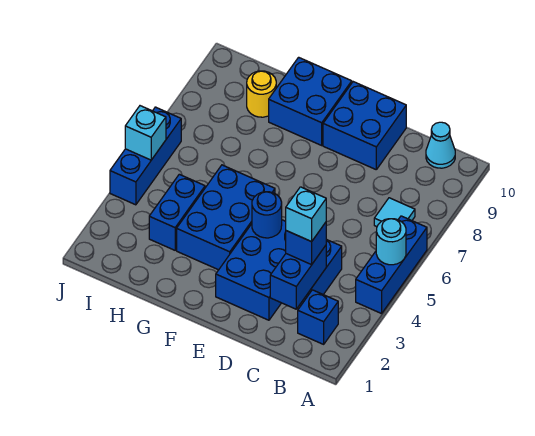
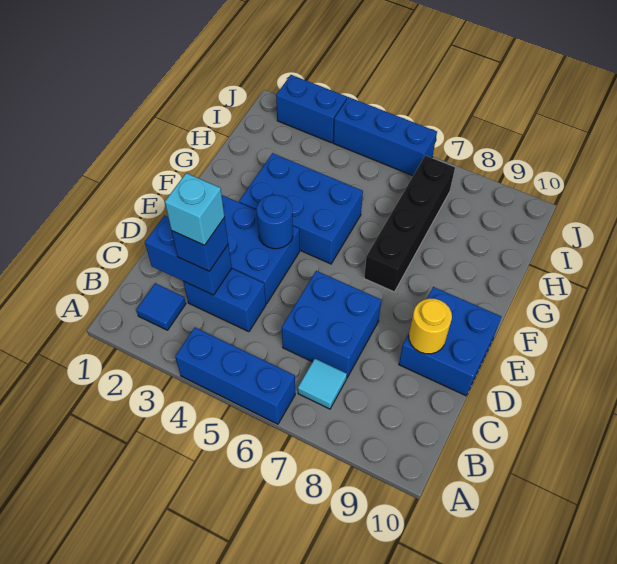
cyan 1x1 round brick [376,219,406,265] -> none
blue 1x1 brick [298,290,338,344] -> blue 1x1 tile [136,283,186,330]
cyan 1x1 cone [426,122,455,168] -> none
none -> black 1x4 brick [364,156,455,292]
blue 2x2 brick [269,57,352,145] -> blue 2x2 brick moved to [282,271,382,377]
blue 1x2 brick [149,174,205,250] -> blue 1x2 brick moved to [276,75,347,143]
yellow 1x1 round brick [247,71,276,117] -> yellow 1x1 round brick moved to [409,299,452,354]
cyan 1x1 brick [125,106,166,160] -> none

